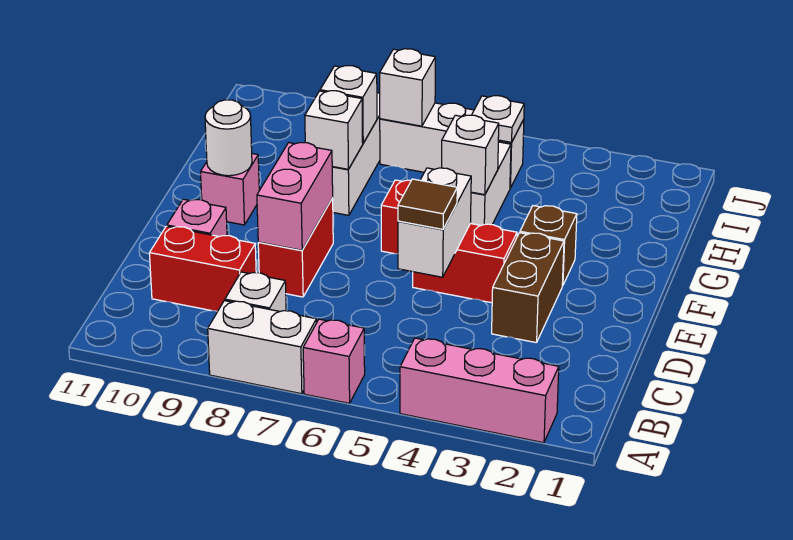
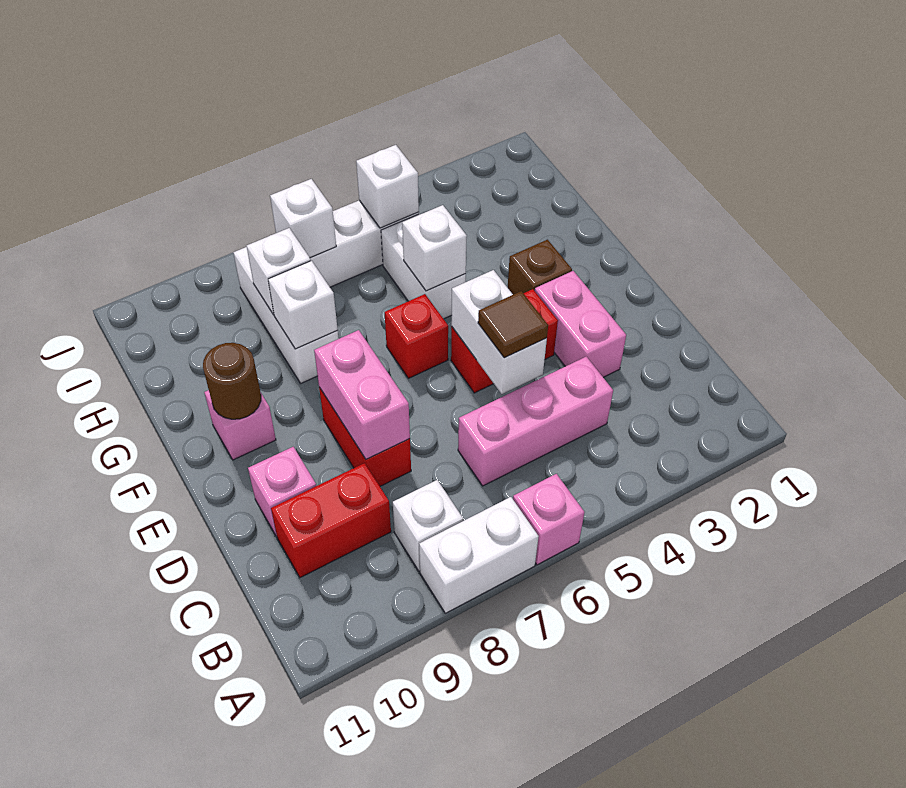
pink 1x3 brick [400,338,559,443] -> pink 1x3 brick moved to [458,356,613,486]
brown 1x2 brick [492,233,564,343] -> pink 1x2 brick [535,271,626,377]
white 1x1 round brick [205,100,252,176] -> brown 1x1 round brick [203,343,261,419]
white 1x1 plate [472,96,524,142] -> white 1x1 brick [356,145,419,228]

